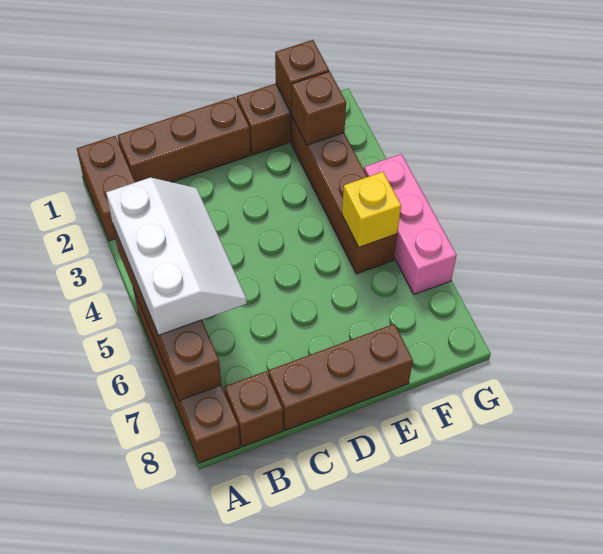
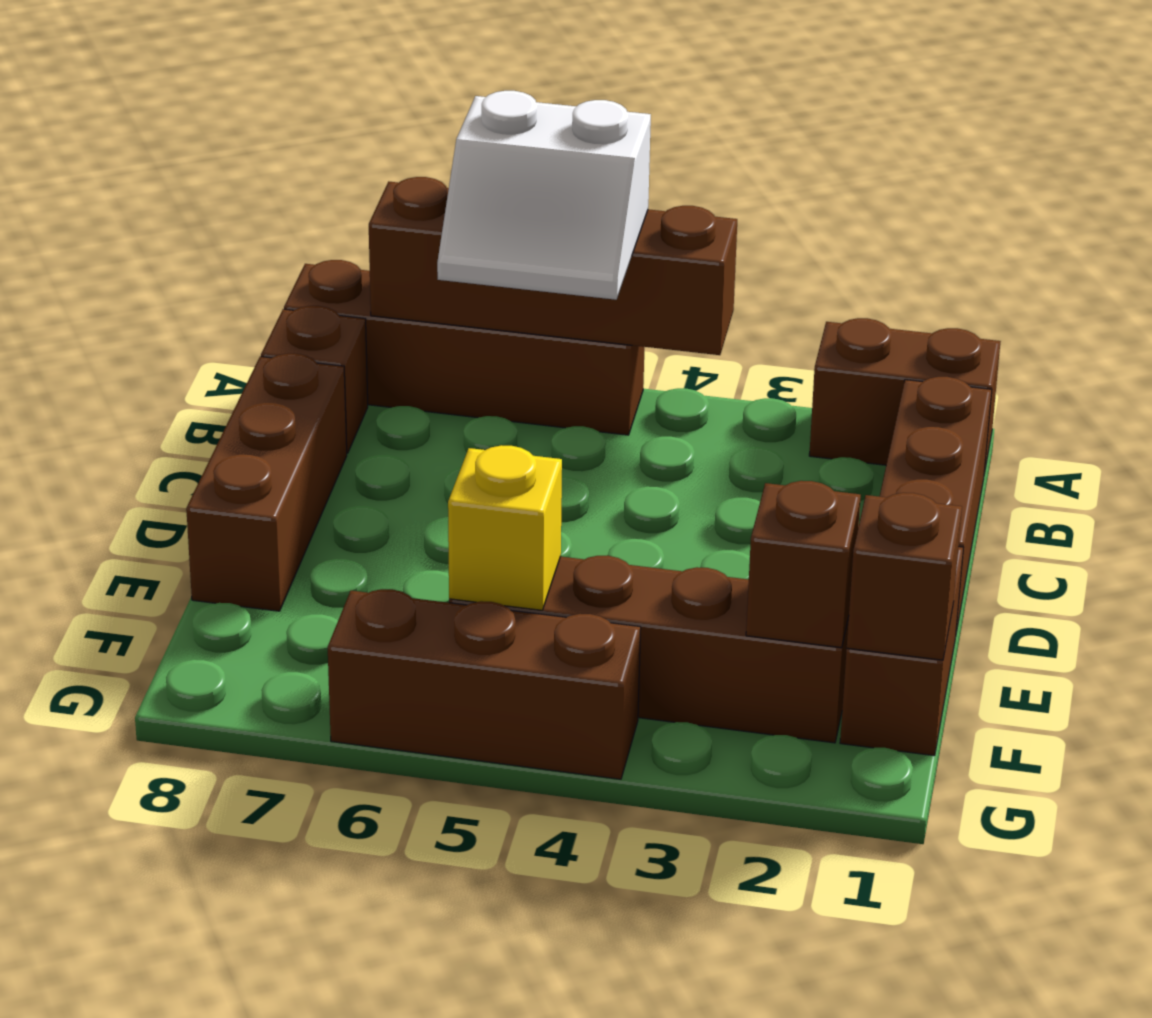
white 2x3 slope [106,178,247,335] -> white 2x2 slope [437,91,651,300]
pink 1x3 brick [364,154,457,294] -> brown 1x3 brick [328,589,641,779]

